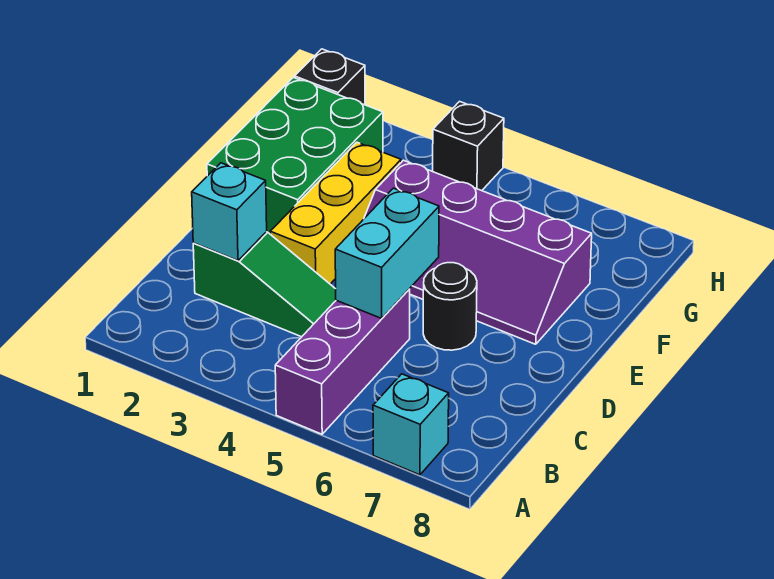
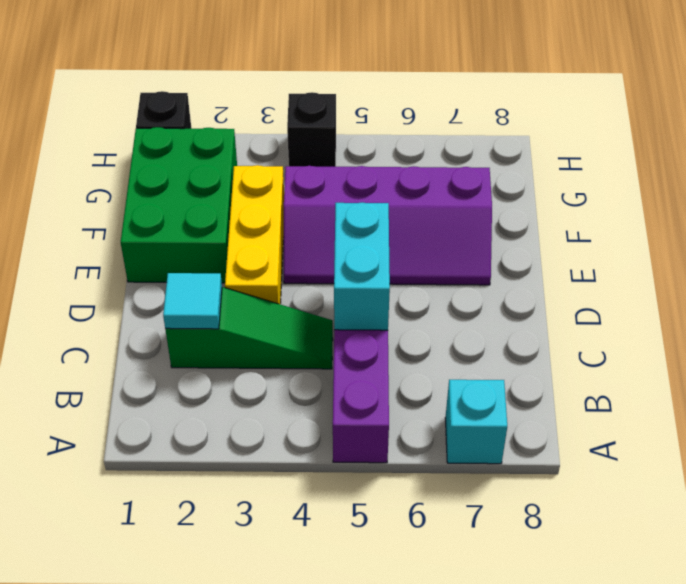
cyan 1x1 brick [192,163,267,261] -> cyan 1x1 tile [163,273,222,329]
black 1x1 round brick [423,263,477,350] -> none

